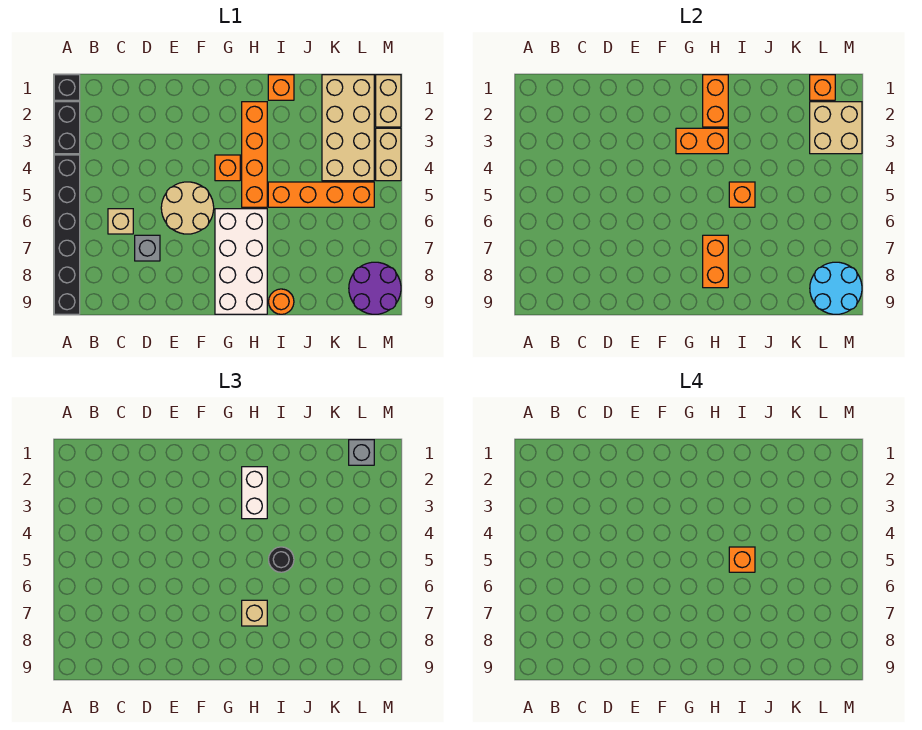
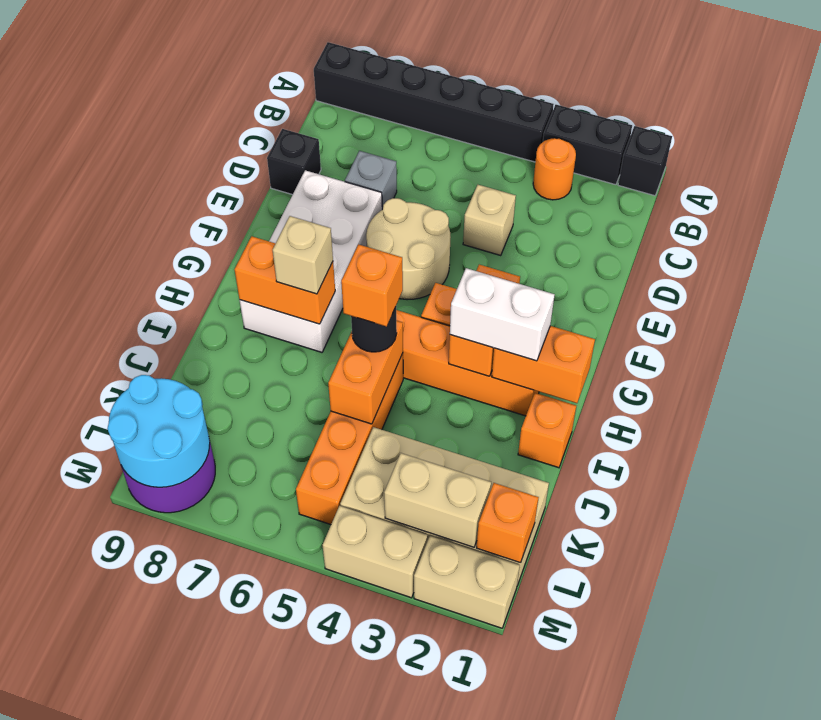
tan 1x1 brick [108,209,133,234] -> tan 1x1 brick moved to [463,185,516,255]
none -> black 1x1 brick [267,129,321,195]
white 2x4 brick [215,209,267,314] -> white 2x4 brick turned to [240,170,382,352]
orange 1x1 brick [729,182,755,207] -> orange 1x2 brick [328,320,403,424]
orange 1x1 round brick [269,289,294,314] -> orange 1x1 round brick moved to [533,138,576,200]
grey 1x1 brick [349,440,374,465] -> none
tan 2x2 brick [810,102,862,154] -> tan 1x2 brick [384,453,491,547]

